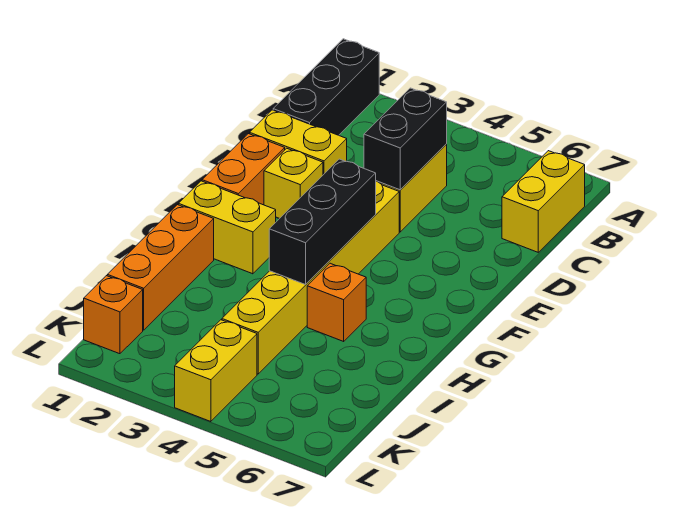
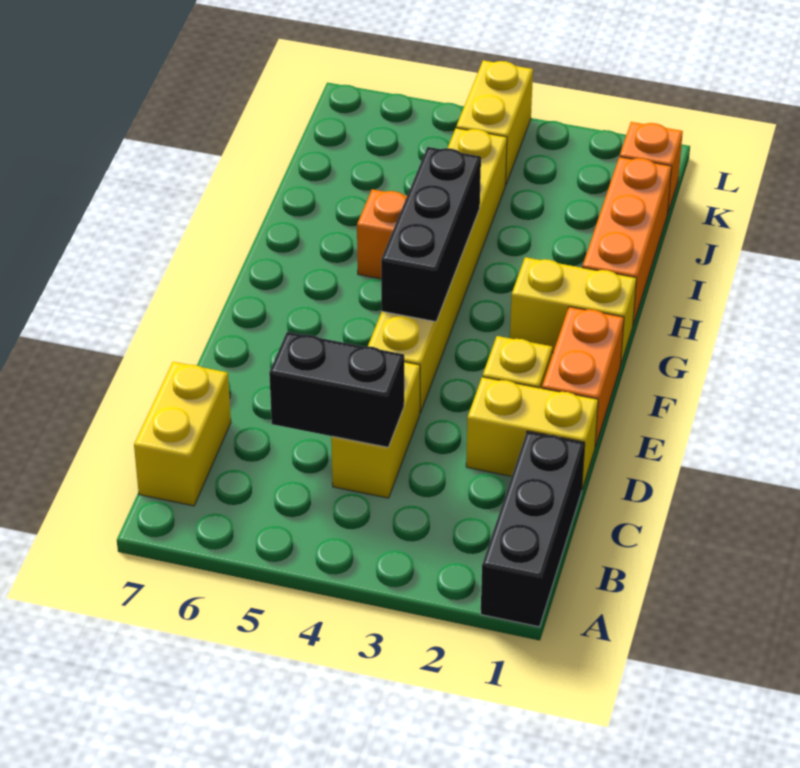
black 1x2 brick [364,88,447,190] -> black 1x2 brick turned to [269,332,404,447]

